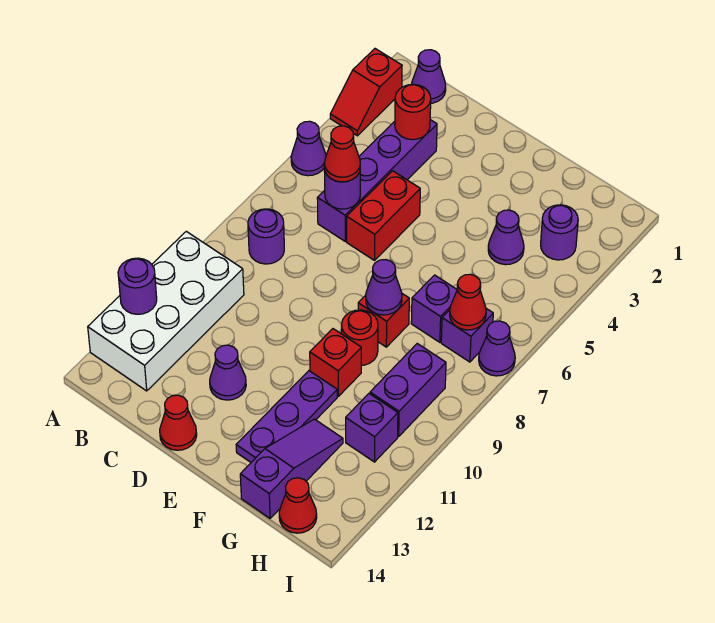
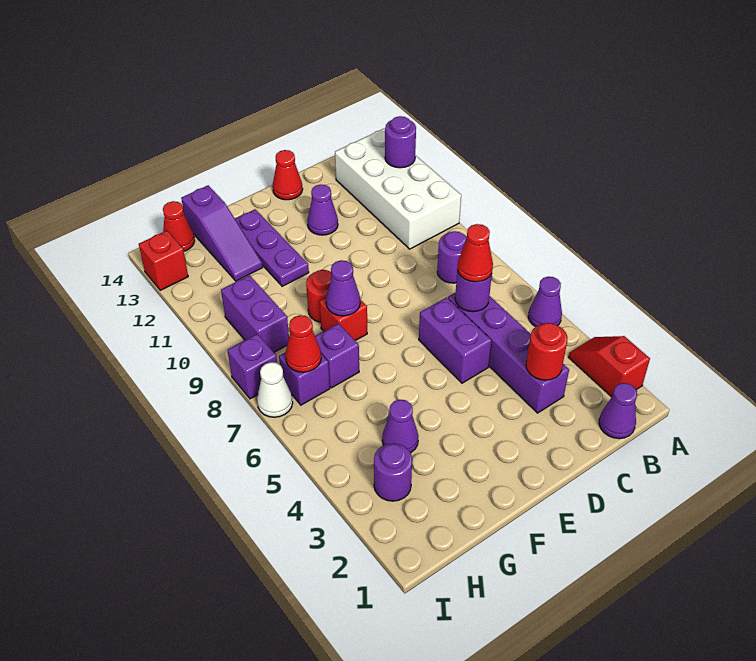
red 1x2 brick [347,171,420,260] -> purple 1x2 brick [419,297,492,383]
red 1x1 brick [310,329,361,396] -> red 1x1 brick moved to [139,231,188,290]
purple 1x1 brick [346,394,398,462] -> purple 1x1 brick moved to [228,334,277,399]
purple 1x1 cone [479,321,515,376] -> white 1x1 cone [257,362,293,417]

